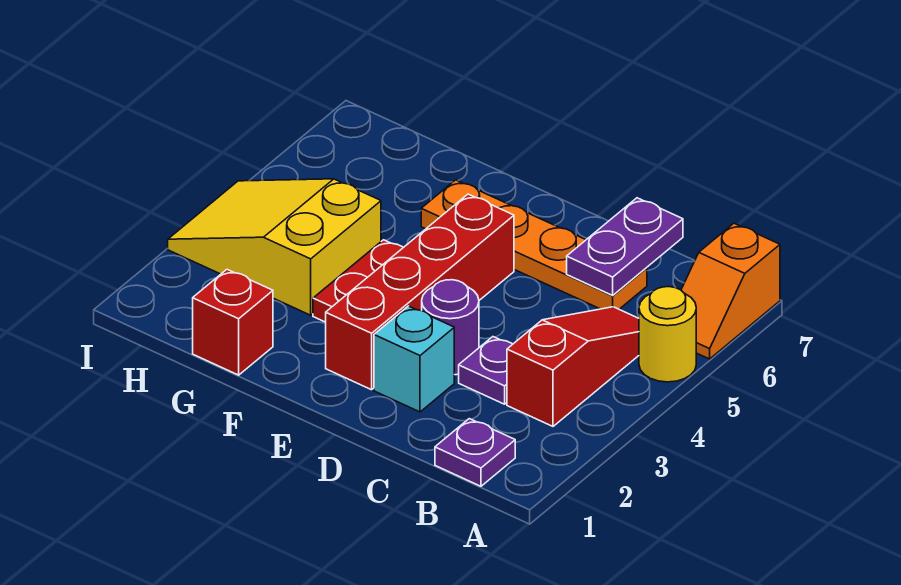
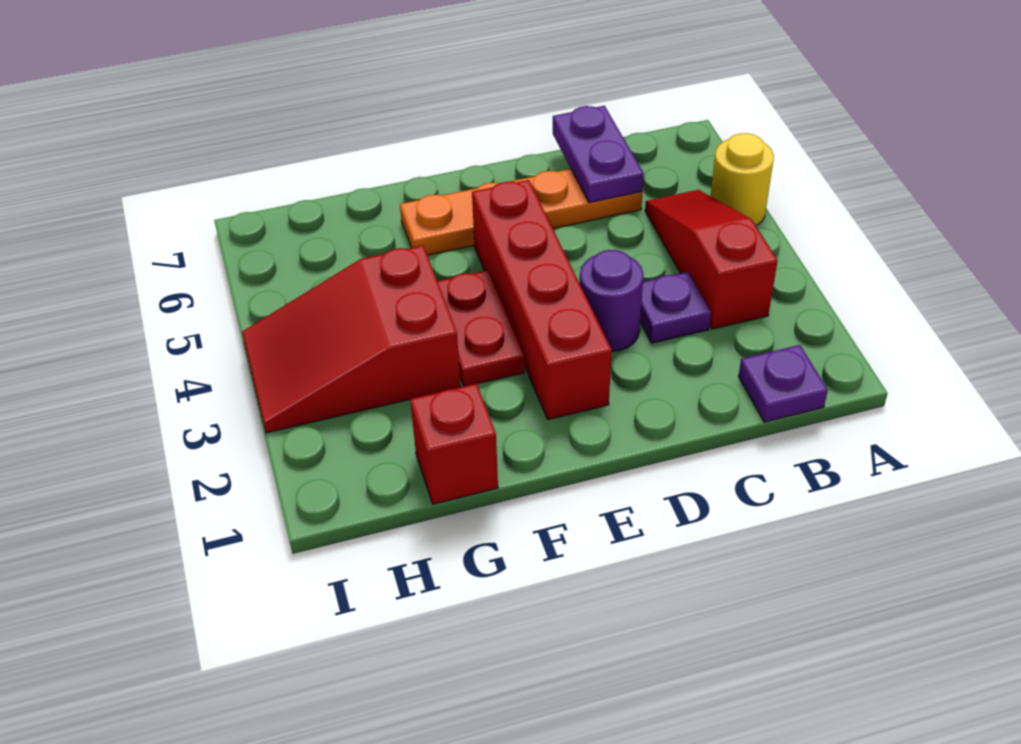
orange 1x2 slope [681,223,780,359] -> none
cyan 1x1 brick [374,306,454,412] -> none
yellow 2x3 slope [168,179,381,315] -> red 2x3 slope [242,246,461,433]

